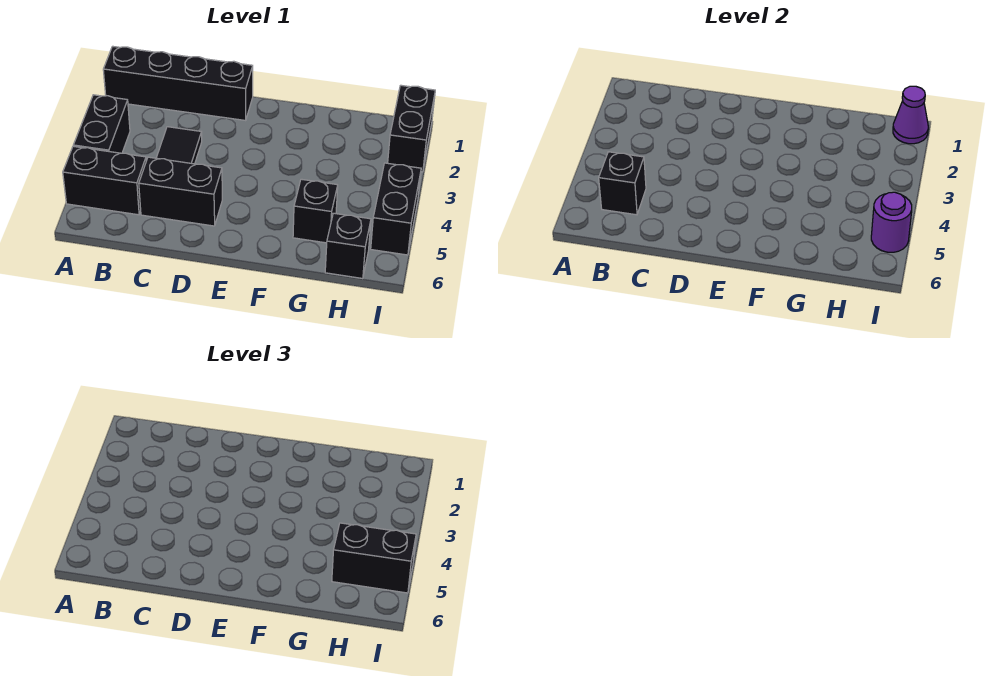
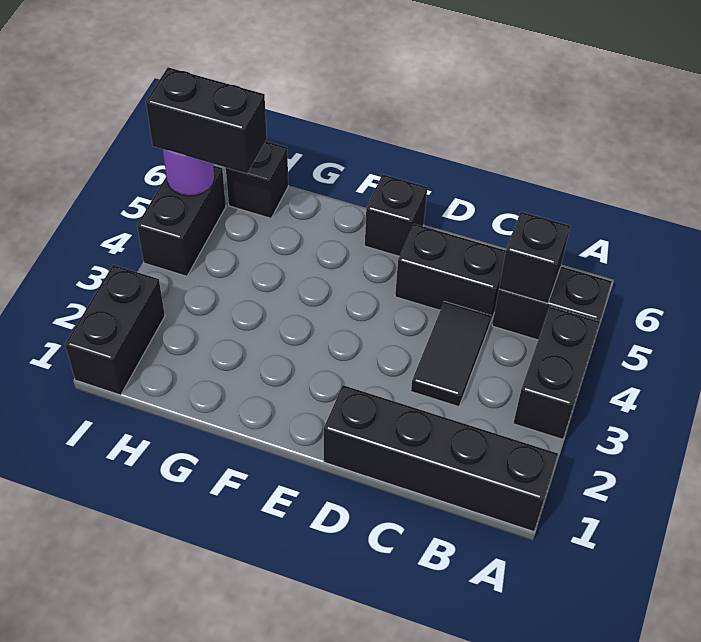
black 1x1 brick [293,179,338,243] -> black 1x1 brick moved to [365,174,427,256]
purple 1x1 cone [893,86,928,144] -> none

